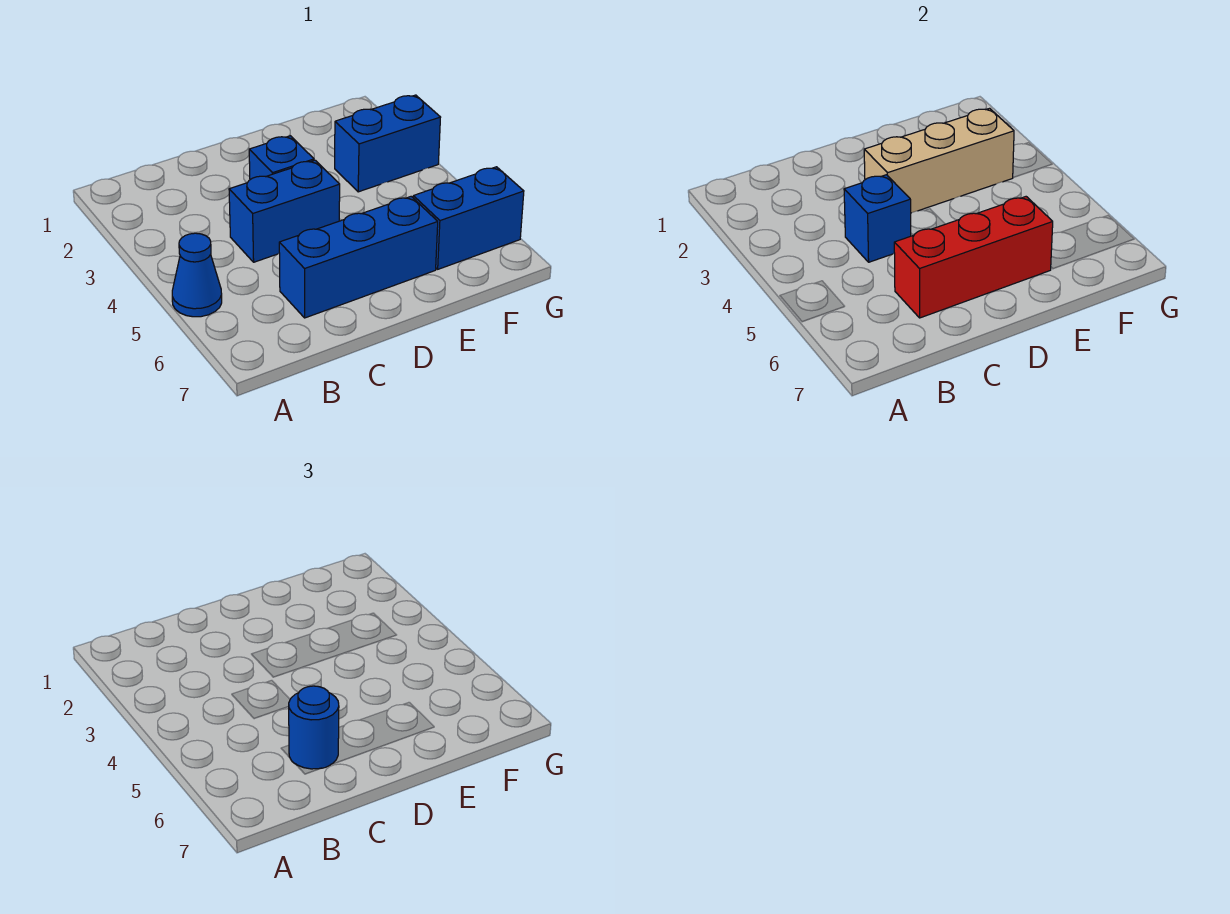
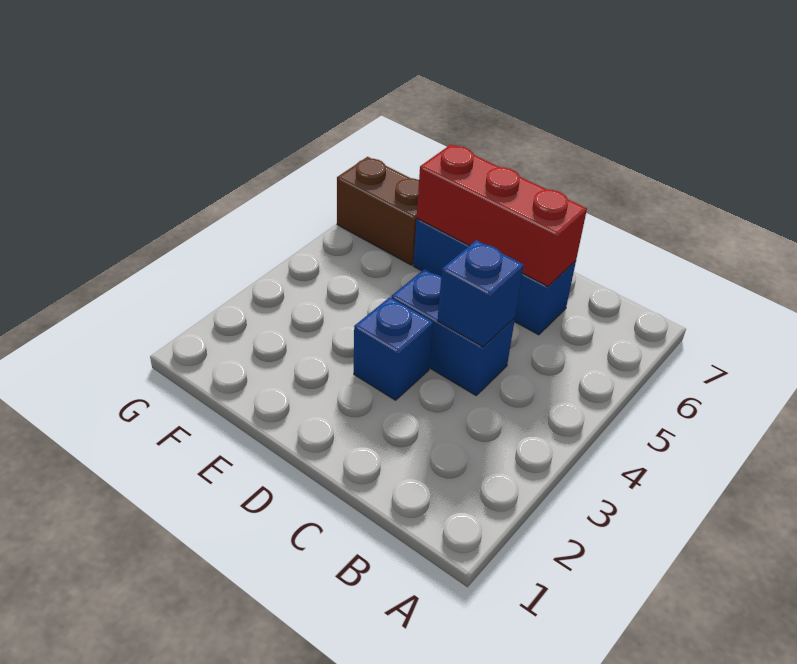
blue 1x1 cone [172,233,222,317] -> none
blue 1x1 round brick [289,686,339,769] -> none
tan 1x3 brick [864,108,1014,213] -> none
blue 1x2 brick [335,95,441,192] -> none
blue 1x2 brick [413,167,524,269] -> brown 1x2 brick [337,157,419,265]

